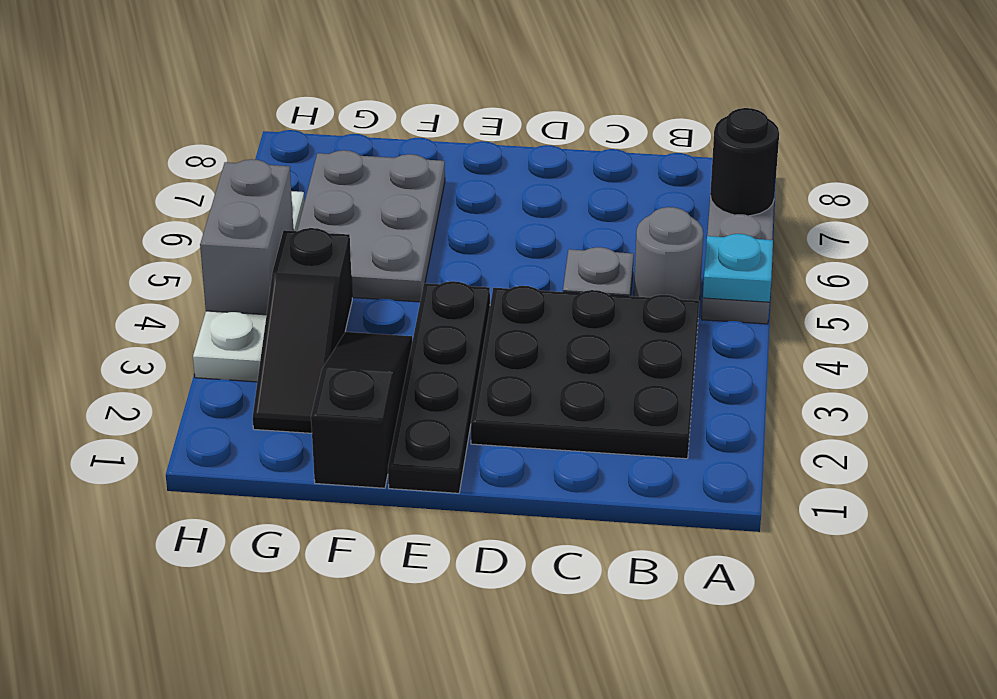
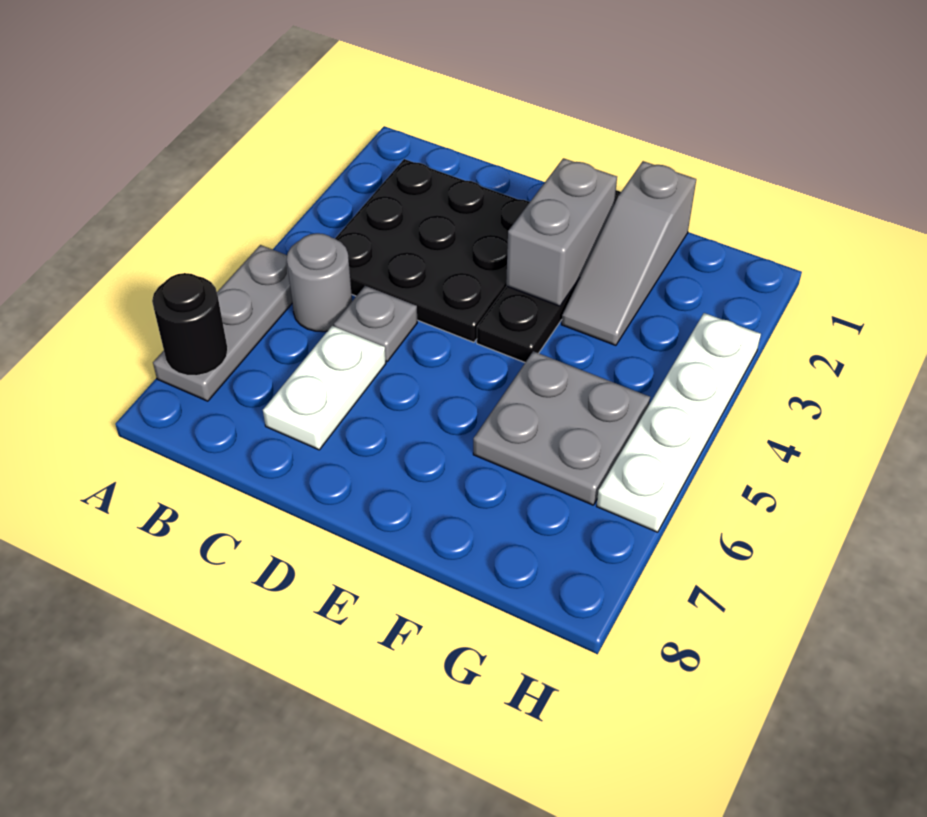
cyan 1x1 plate [703,234,773,302] -> none
none -> white 1x2 plate [263,326,386,450]
black 1x3 slope [311,332,412,488] -> grey 1x3 slope [561,161,696,345]
grey 2x3 plate [297,150,445,302] -> grey 2x2 plate [473,351,650,505]
black 1x3 slope [253,228,352,433] -> none
grey 1x2 brick [200,159,294,315] -> grey 1x2 brick moved to [506,158,617,306]

